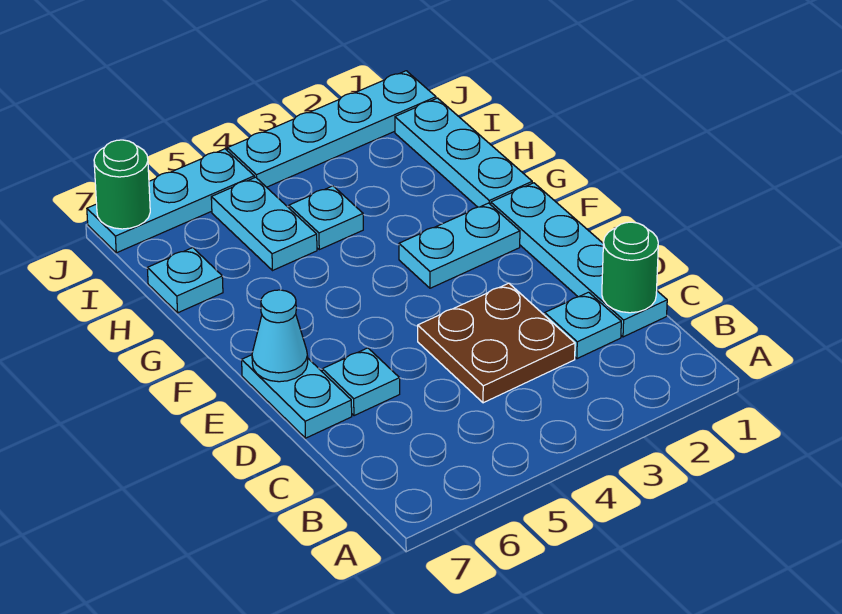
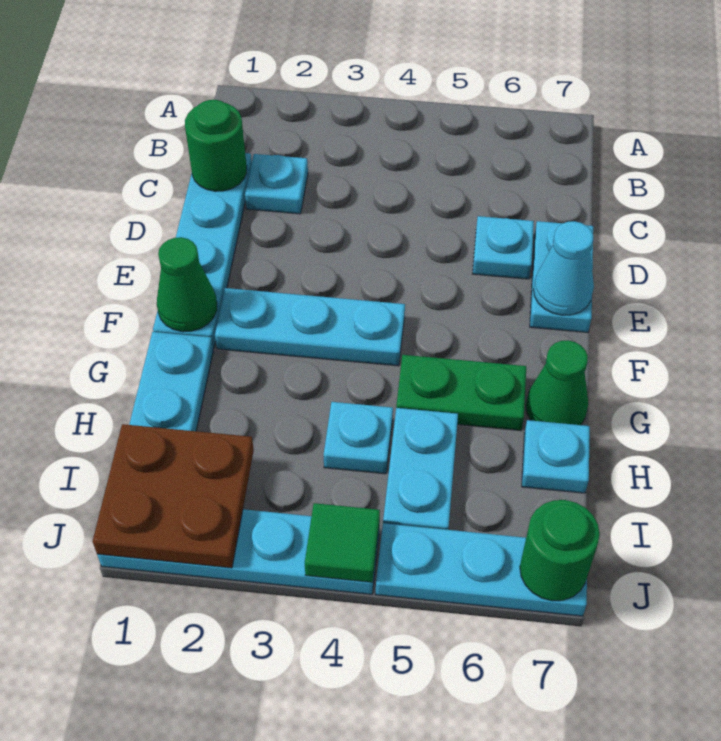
brown 2x2 plate [418,283,575,403] -> brown 2x2 plate moved to [92,424,254,568]
none -> green 1x1 cone [157,237,217,332]
cyan 1x2 plate [399,203,520,288] -> cyan 1x3 plate [215,288,405,366]
none -> green 1x2 plate [396,355,526,430]
none -> green 1x1 cone [526,340,588,425]
none -> green 1x1 tile [305,503,380,582]

